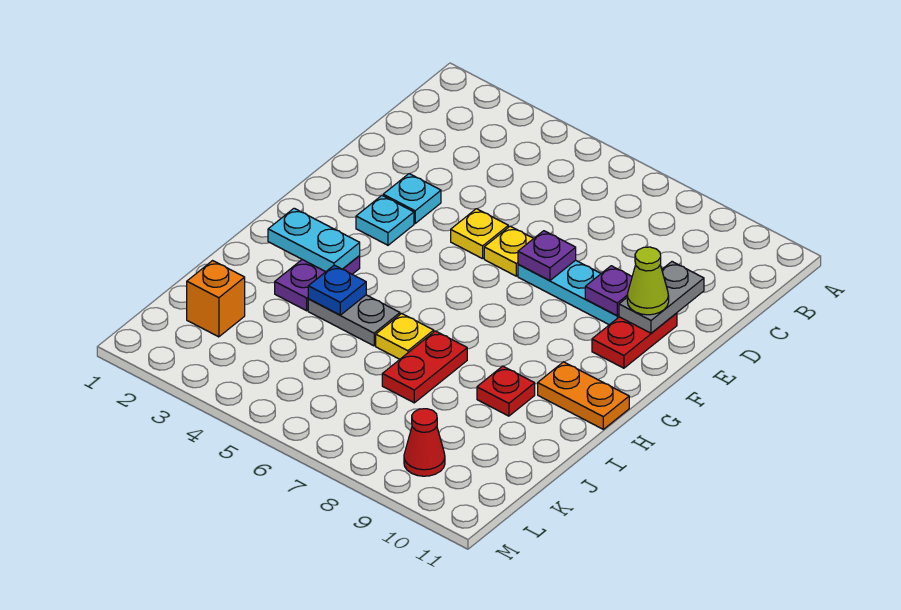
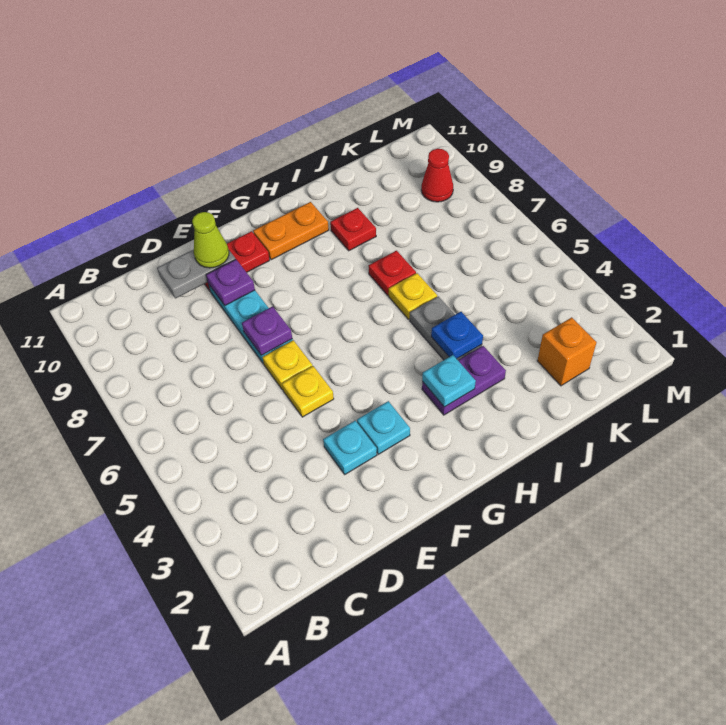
cyan 1x2 plate [268,208,360,272] -> cyan 1x1 plate [422,355,476,407]
orange 1x2 plate [538,362,629,429] -> orange 1x2 plate turned to [253,202,329,260]
red 1x2 plate [382,331,467,403] -> red 1x1 plate [369,251,416,296]

